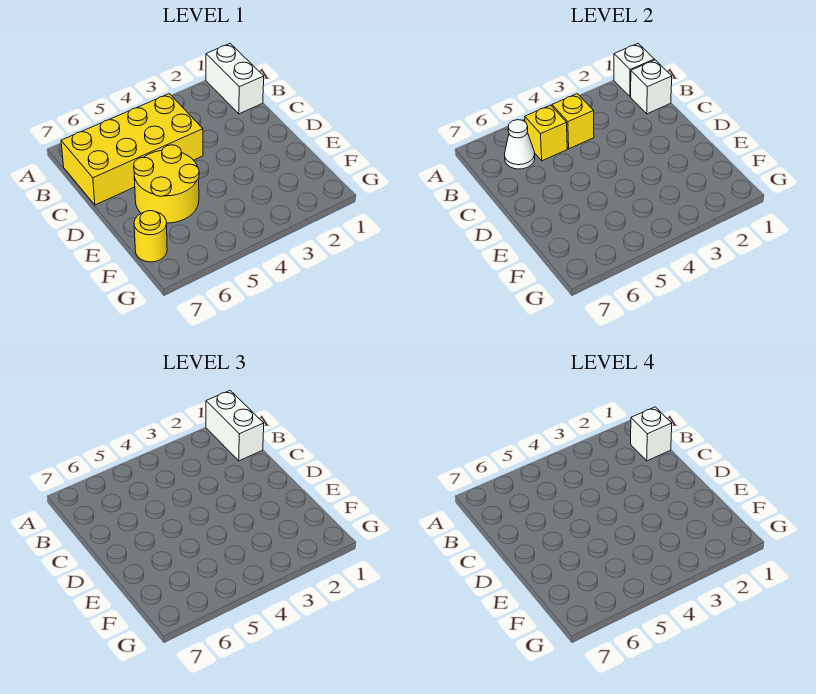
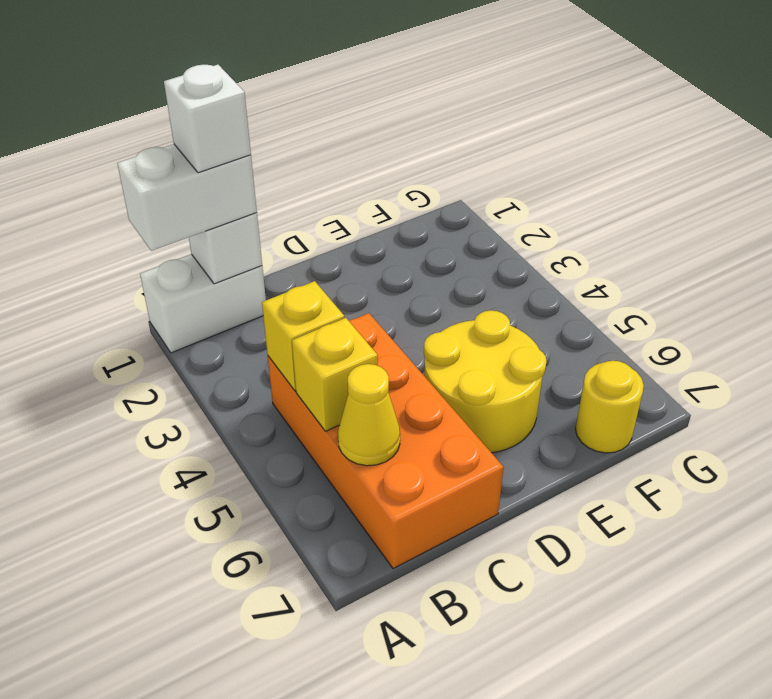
white 1x1 brick [614,44,654,97] -> none
yellow 2x4 brick [61,94,203,205] -> orange 2x4 brick [268,313,504,569]
white 1x1 cone [505,120,535,169] -> yellow 1x1 cone [338,364,400,466]

